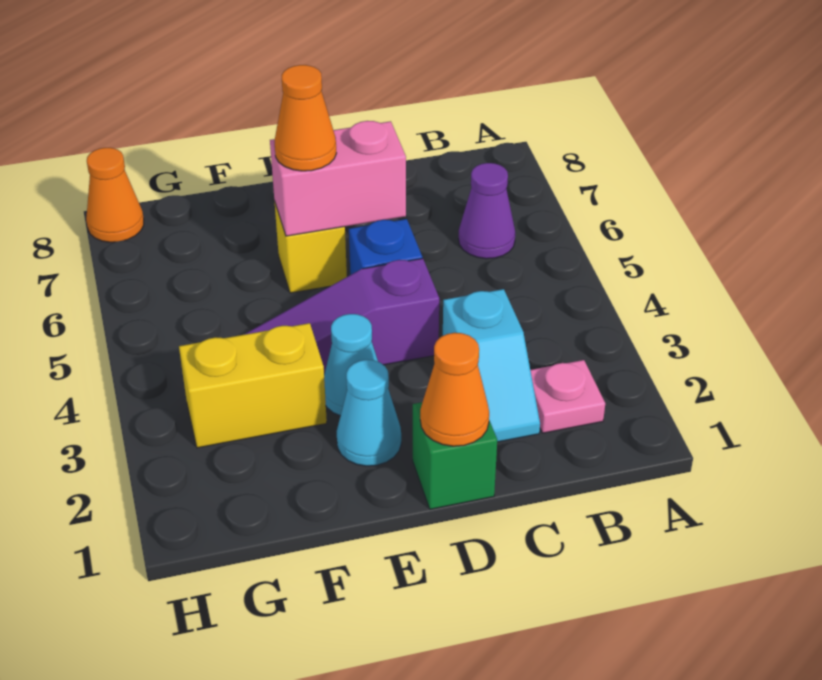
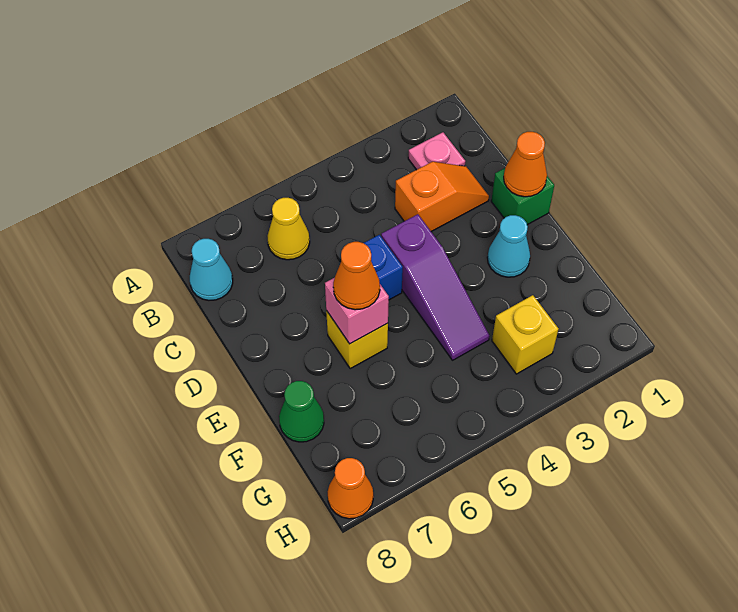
purple 1x1 cone [459,163,515,259] -> yellow 1x1 cone [267,198,310,260]
cyan 1x2 slope [443,289,540,442] -> orange 1x2 slope [395,162,489,231]
pink 1x2 brick [270,121,406,236] -> pink 1x1 brick [325,278,389,344]
cyan 1x1 cone [324,314,378,416] -> cyan 1x1 cone moved to [190,239,233,300]
yellow 1x2 brick [179,323,327,448] -> yellow 1x1 brick [492,295,559,374]
none -> green 1x1 cone [279,381,324,442]

